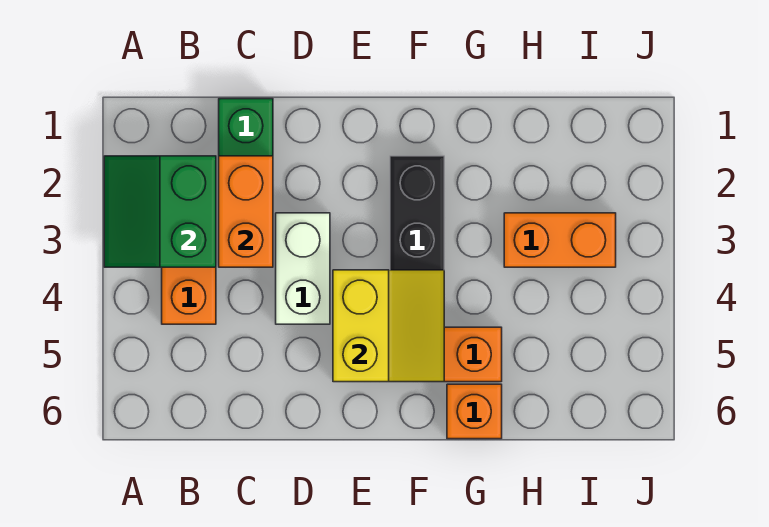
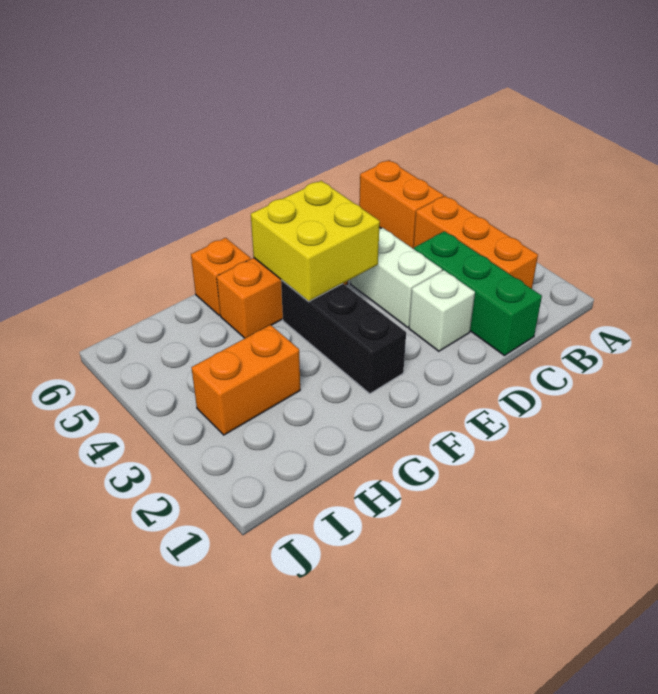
green 2x2 slope [104,156,216,267] -> none
orange 1x2 brick [219,156,273,267] -> orange 1x2 brick moved to [359,160,444,248]
none -> white 1x1 brick [409,270,475,351]
yellow 2x2 slope [333,270,444,382] -> yellow 2x2 brick [251,181,380,302]

